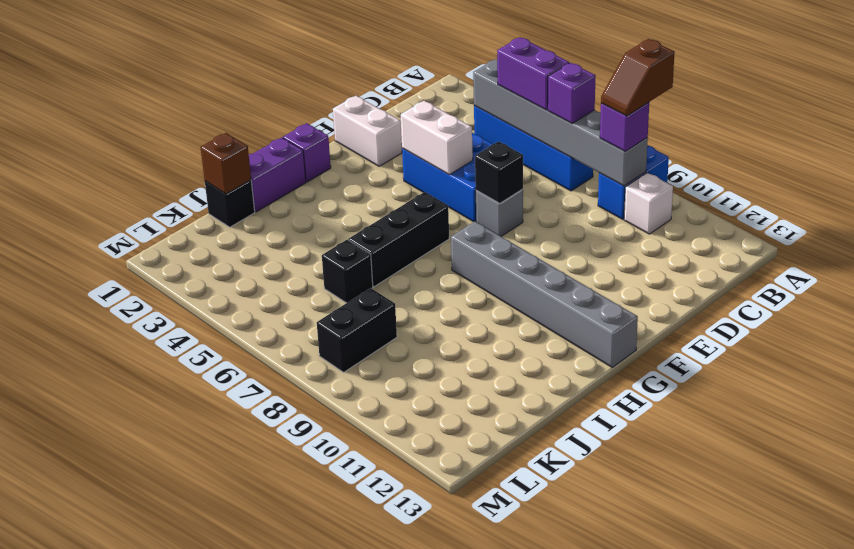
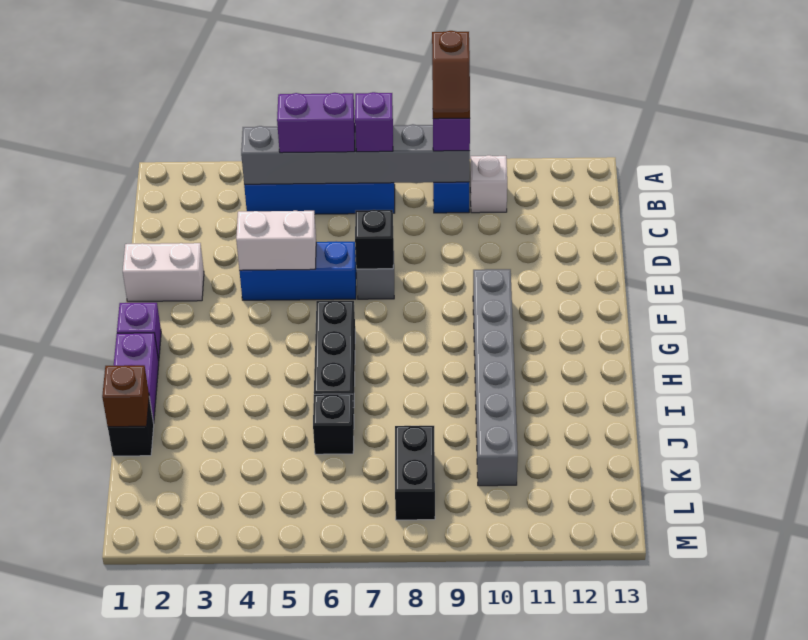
blue 2x3 brick [402,133,492,222] -> blue 1x3 brick [240,241,356,300]
grey 1x6 brick [451,222,638,367] -> grey 1x6 brick turned to [473,269,518,486]

